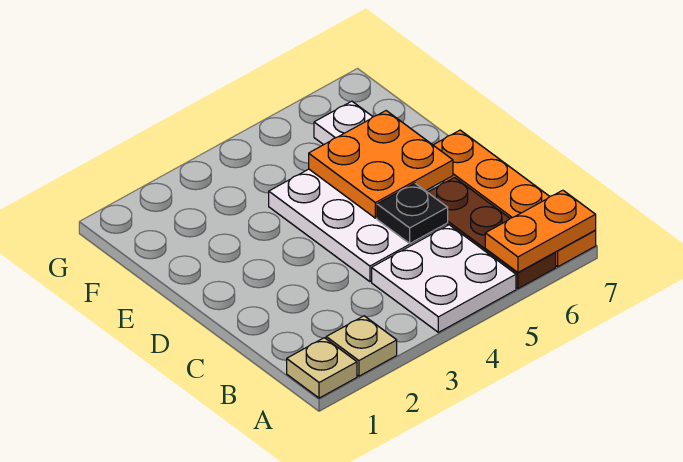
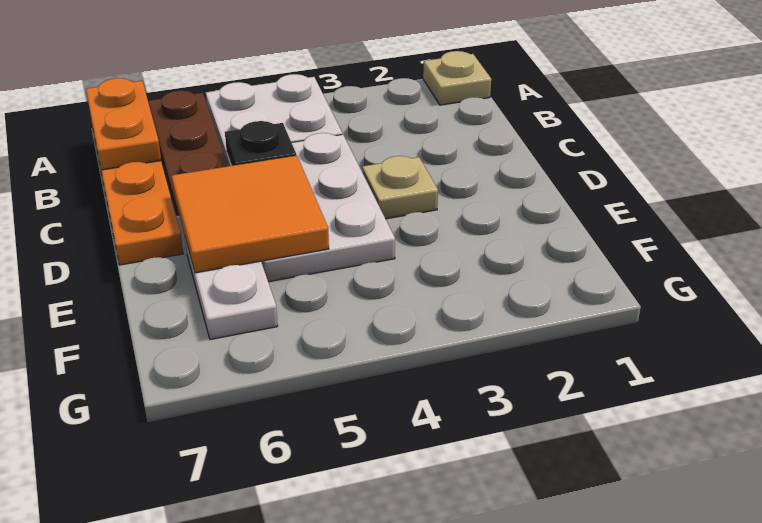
tan 1x1 plate [326,316,397,376] -> tan 1x1 plate moved to [362,156,438,219]
orange 1x2 plate [485,190,596,272] -> orange 1x2 plate turned to [86,78,161,170]
orange 2x2 plate [309,111,453,218] -> orange 2x2 tile [172,155,329,273]

